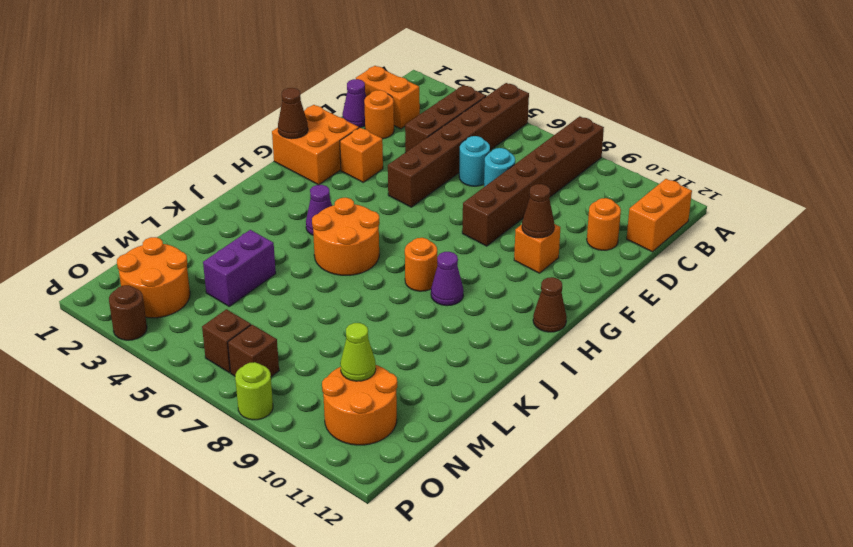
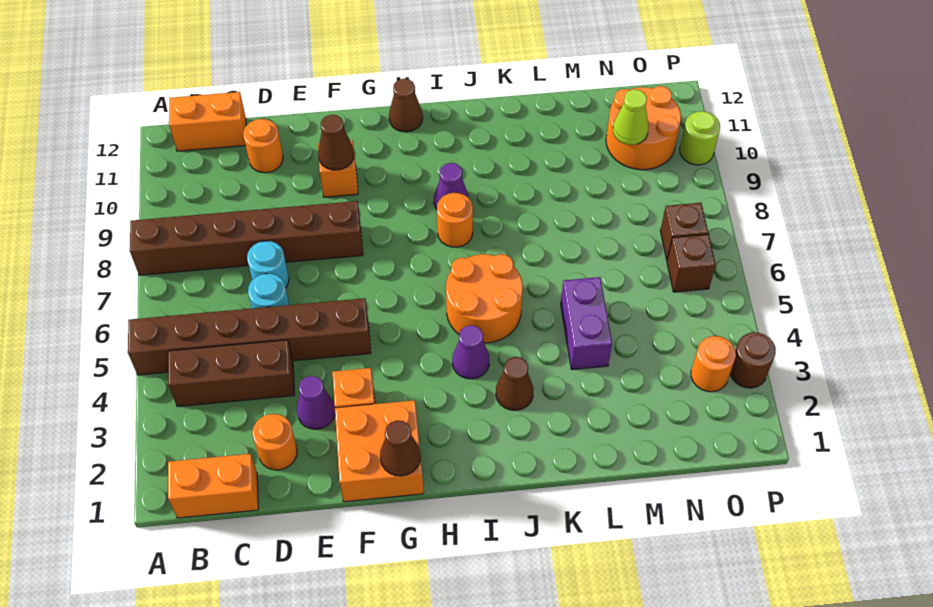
orange 1x2 brick [356,66,420,129] -> orange 1x2 brick turned to [168,454,258,518]
purple 1x1 cone [342,79,366,128] -> purple 1x1 cone moved to [297,376,335,429]
none -> brown 1x1 cone [496,357,533,410]
purple 1x2 brick [203,230,276,306] -> purple 1x2 brick turned to [561,277,612,370]
orange 2x2 round brick [117,237,190,318] -> orange 1x1 round brick [691,336,736,392]
lime 1x1 round brick [235,362,273,420] -> lime 1x1 round brick moved to [680,111,720,165]

